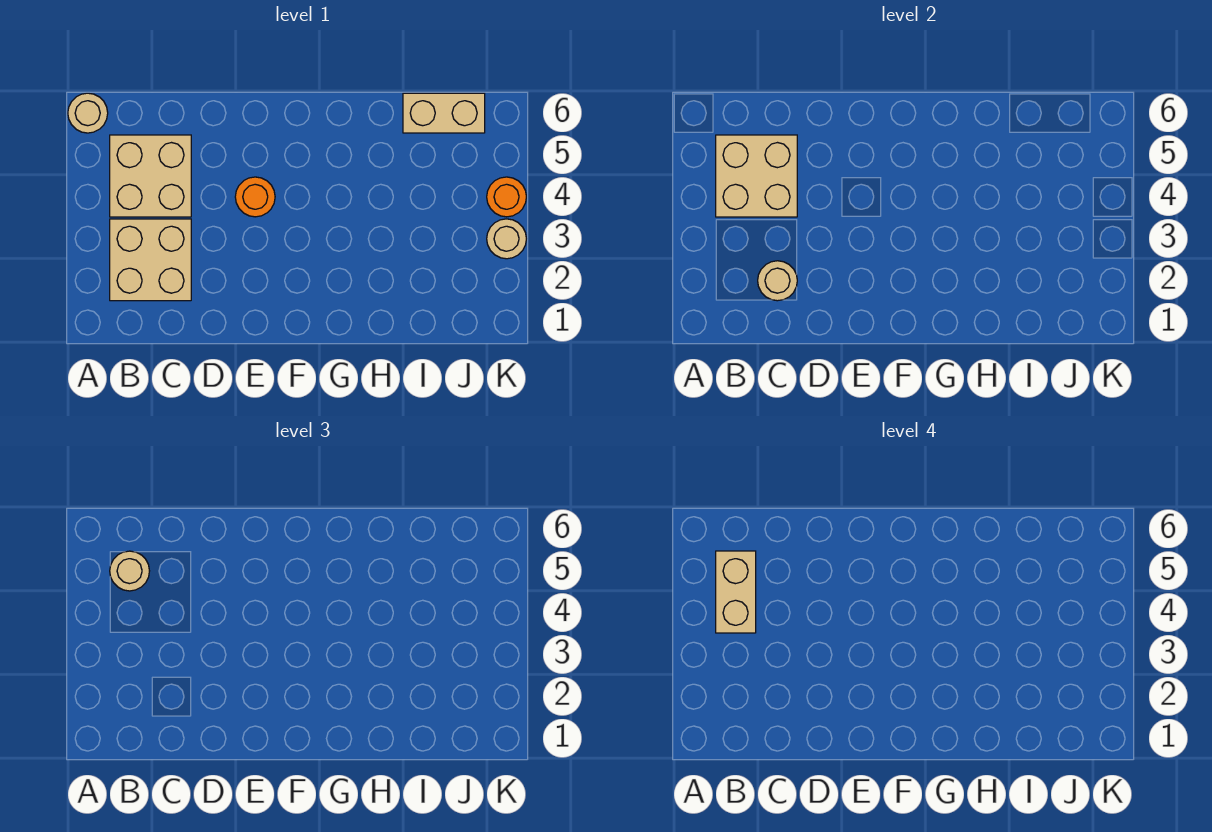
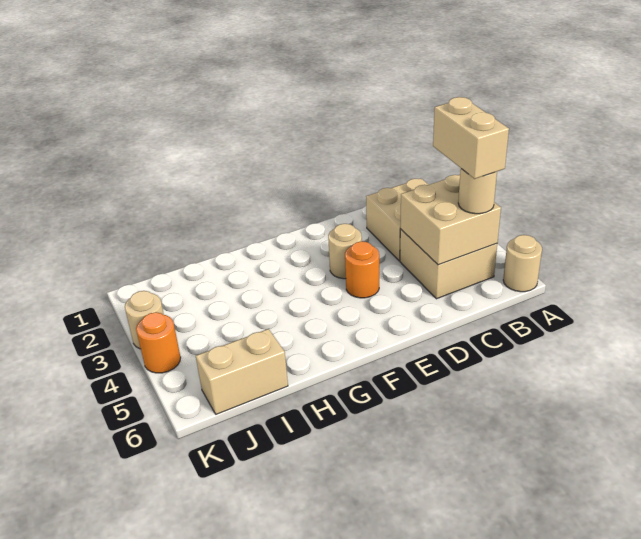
tan 1x1 round brick [758,261,797,301] -> tan 1x1 round brick moved to [328,224,362,279]

